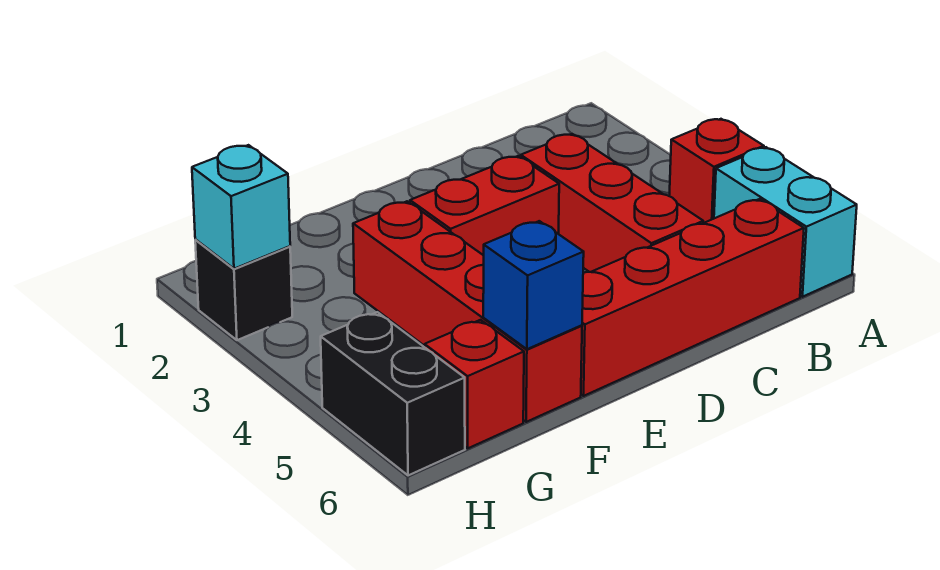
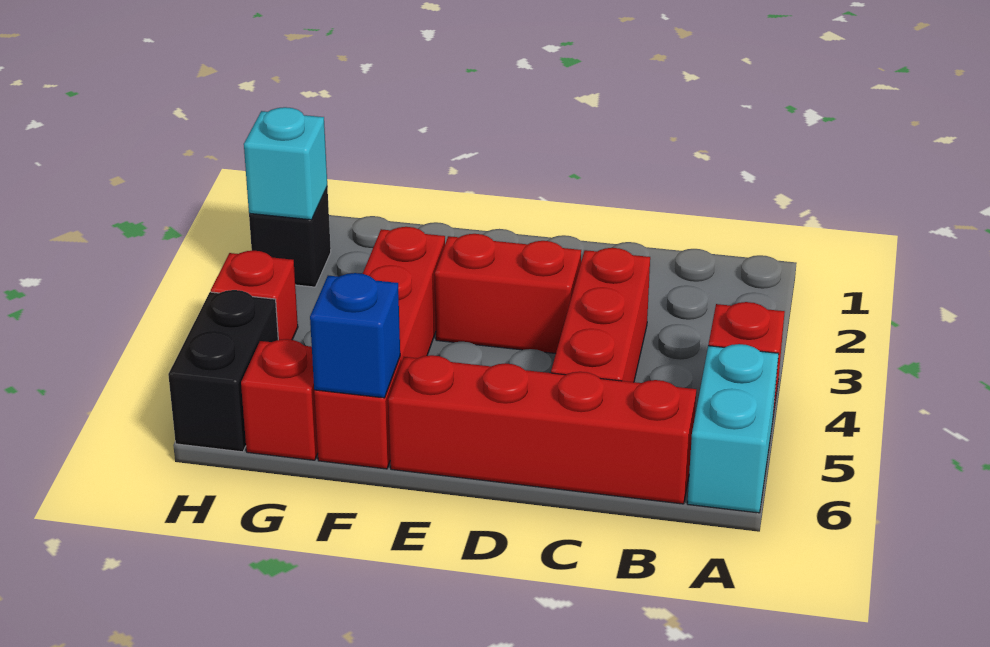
none -> red 1x1 brick [211,251,298,340]

